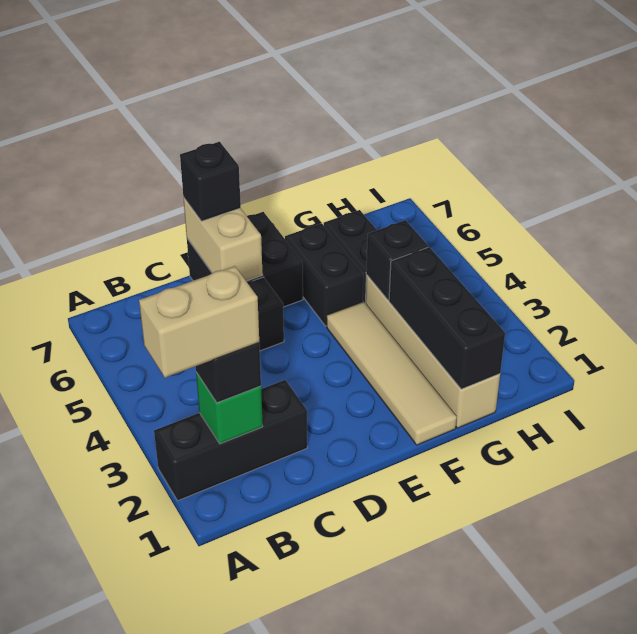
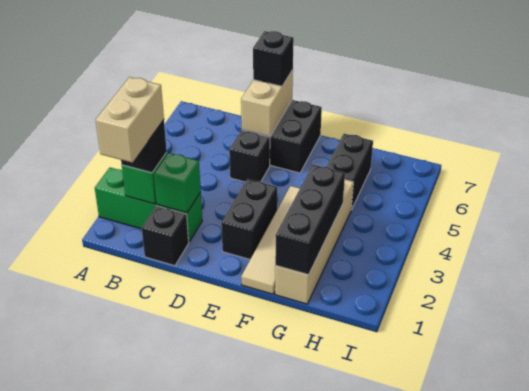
black 1x3 brick [154,380,307,501] -> green 1x3 brick [95,168,202,242]
tan 1x2 brick [139,266,259,378] -> tan 1x2 brick turned to [96,77,164,163]
none -> green 1x1 brick [154,153,201,213]
black 1x2 brick [285,223,363,326] -> black 1x2 brick moved to [221,179,277,259]
black 1x1 brick [366,220,428,300] -> black 1x1 brick moved to [142,206,189,266]

